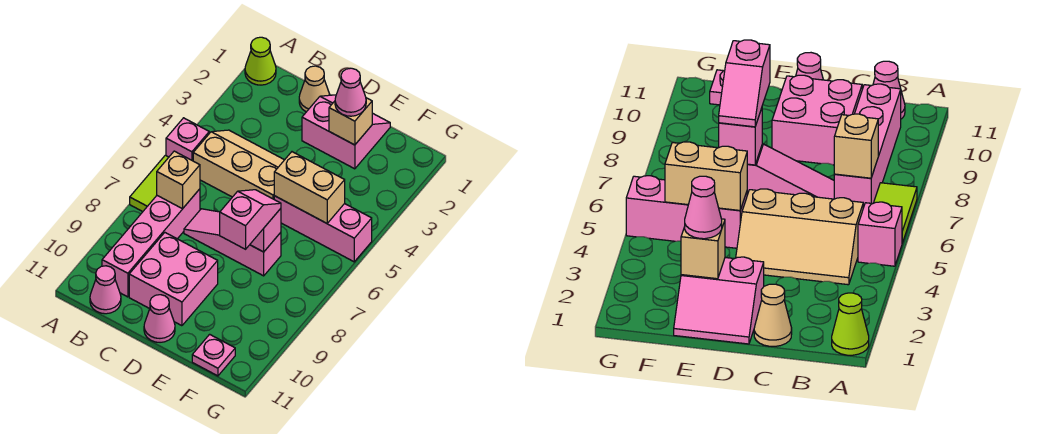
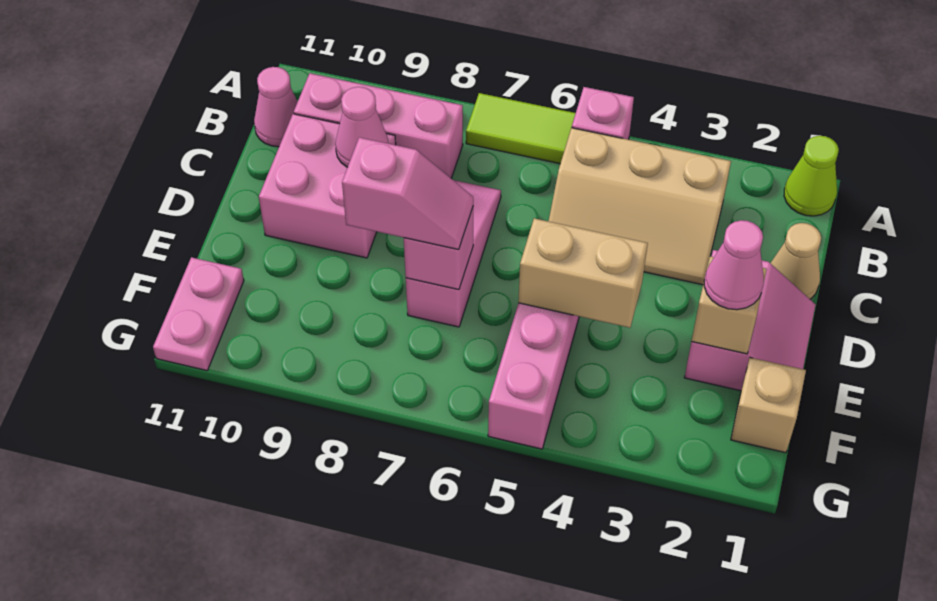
tan 2x3 slope [193,130,284,199] -> tan 2x3 slope turned to [549,128,731,285]
pink 1x4 brick [102,189,200,297] -> pink 1x3 brick [294,73,463,178]
tan 1x1 brick [157,151,200,209] -> tan 1x1 brick moved to [731,358,806,453]
pink 1x1 cone [144,295,175,342] -> pink 1x1 cone moved to [335,87,388,167]
tan 1x2 brick [274,152,345,223] -> tan 1x2 brick turned to [518,218,648,328]
pink 1x1 plate [192,334,235,376] -> pink 1x2 plate [153,257,244,371]

